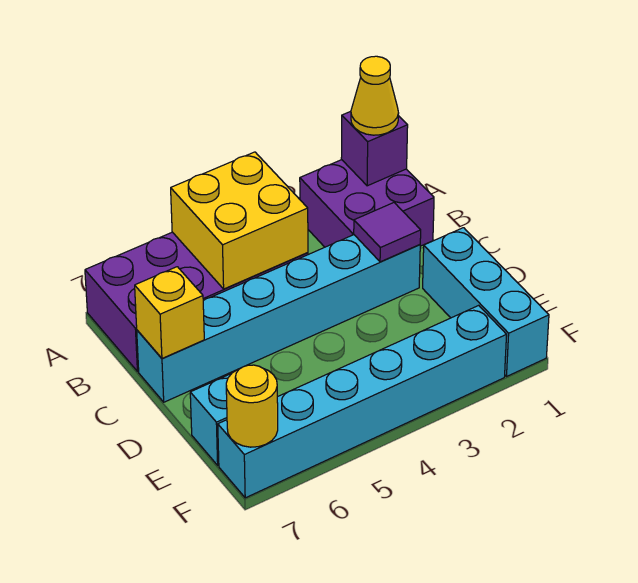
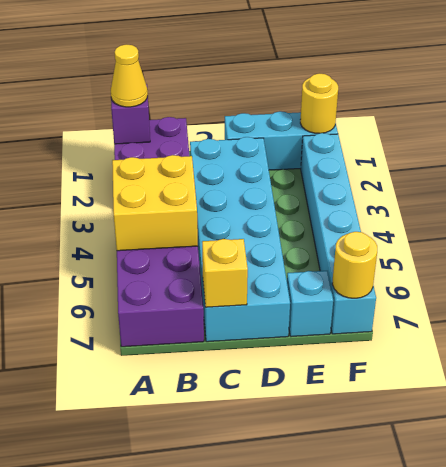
cyan 1x6 brick [137,235,420,402] -> cyan 2x6 brick [190,137,290,342]
purple 1x1 tile [354,203,421,262] -> none
none -> yellow 1x1 round brick [300,73,338,133]

